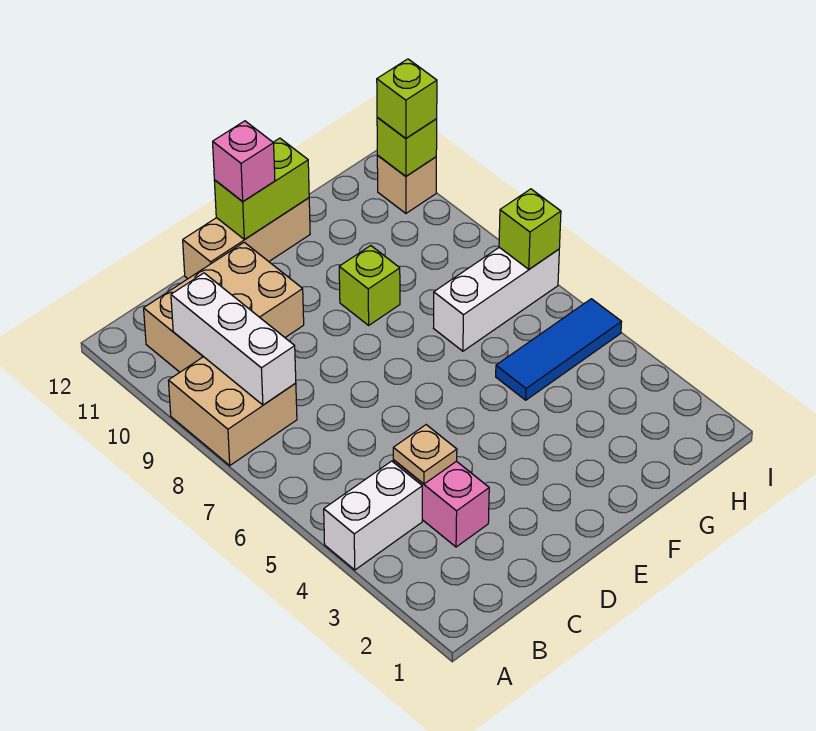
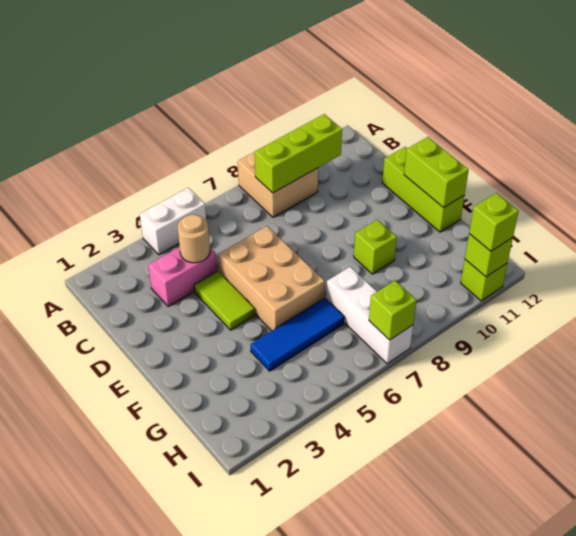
white 1x2 brick [324,461,422,570] -> white 1x2 brick turned to [140,188,206,255]
white 1x3 brick [171,273,296,405] -> lime 1x3 brick [255,114,342,193]
tan 2x3 brick [144,242,304,372] -> tan 2x3 brick moved to [218,226,325,331]
tan 1x1 plate [393,425,457,484] -> tan 1x1 round brick [178,215,210,263]
none -> lime 1x2 tile [194,271,255,330]
tan 1x3 brick [183,198,310,279] -> lime 1x3 brick [382,147,465,232]
pink 1x1 brick [213,121,275,202] -> none
blue 1x3 tile [496,299,622,400] -> blue 1x3 tile turned to [251,298,344,371]
tan 1x1 brick [377,155,436,213] -> lime 1x1 brick [461,260,507,301]

